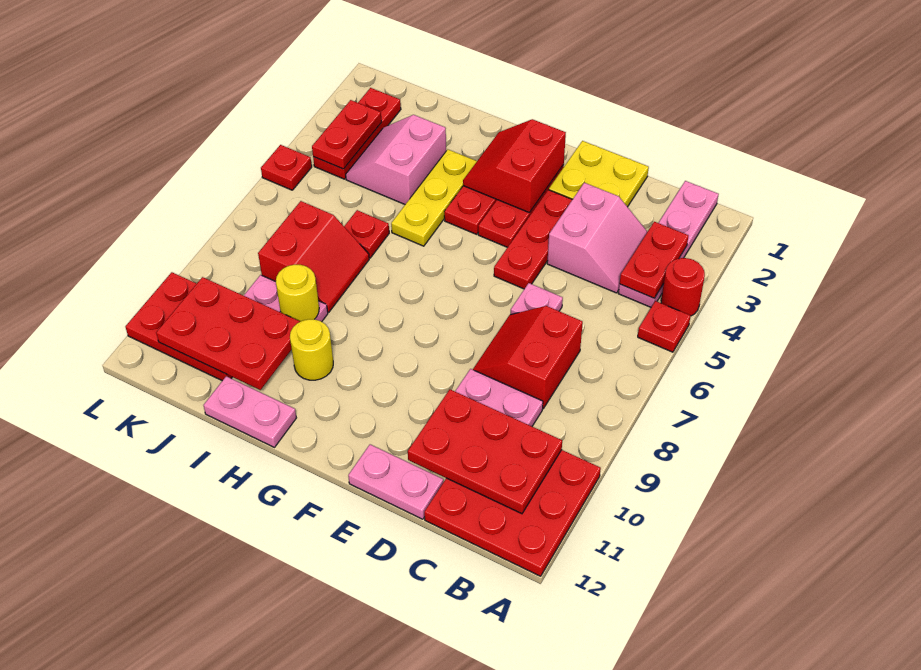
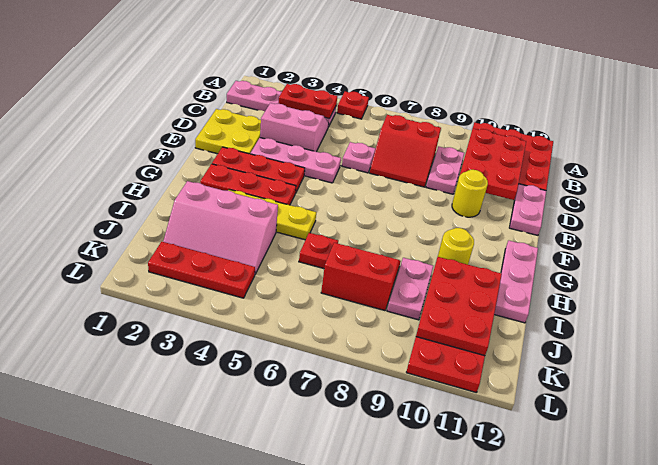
red 1x1 round brick [661,258,705,316] -> none
red 1x3 plate [494,190,572,289] -> pink 1x3 plate [250,138,341,183]
red 2x2 slope [463,119,566,212] -> none
pink 1x2 plate [203,376,296,447] -> pink 1x3 plate [494,240,538,323]
pink 2x2 slope [346,115,446,204] -> pink 2x3 slope [163,181,278,274]
yellow 1x1 round brick [276,265,319,321] -> yellow 1x1 round brick moved to [452,170,488,217]
red 1x2 plate [312,100,382,169] -> none
red 1x1 plate [261,145,312,190] -> none

